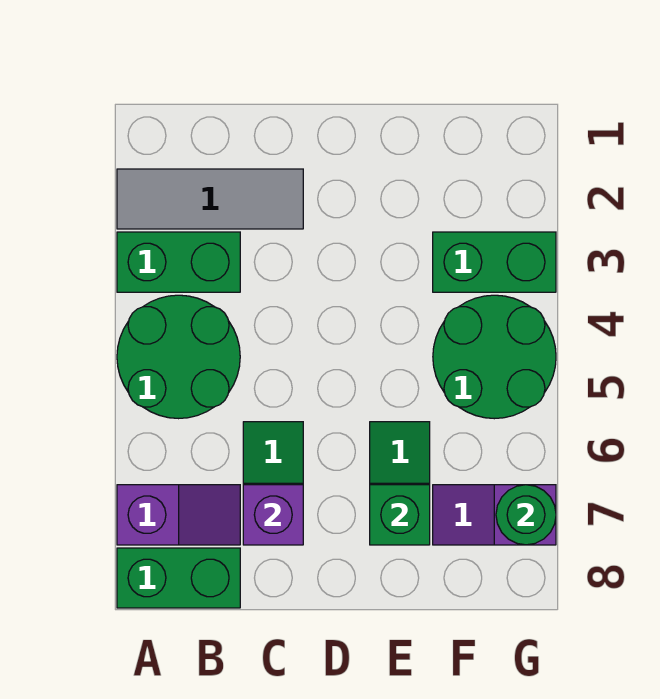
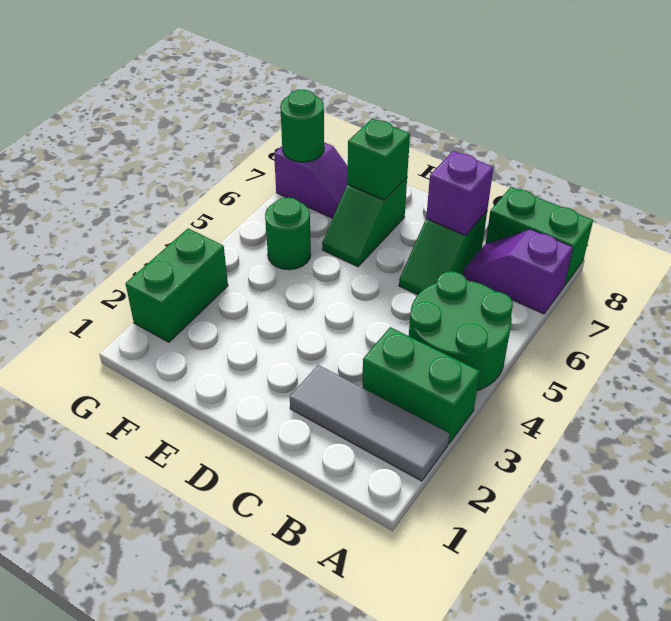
green 1x2 brick [433,232,556,292] -> green 1x2 brick turned to [125,228,228,342]
green 2x2 round brick [433,295,556,419] -> green 1x1 round brick [265,197,311,270]

